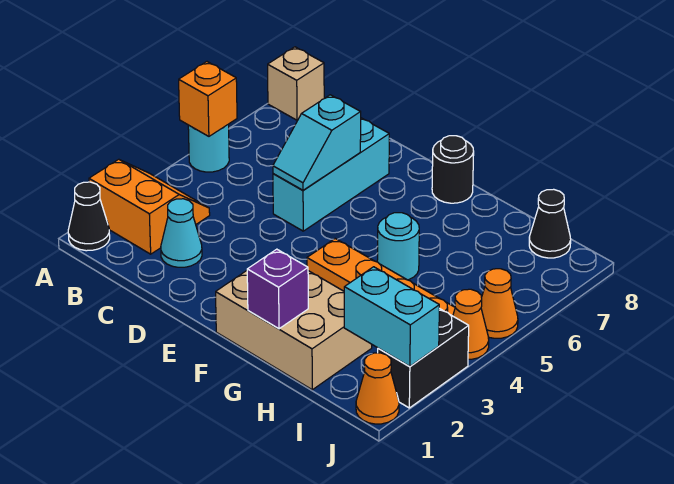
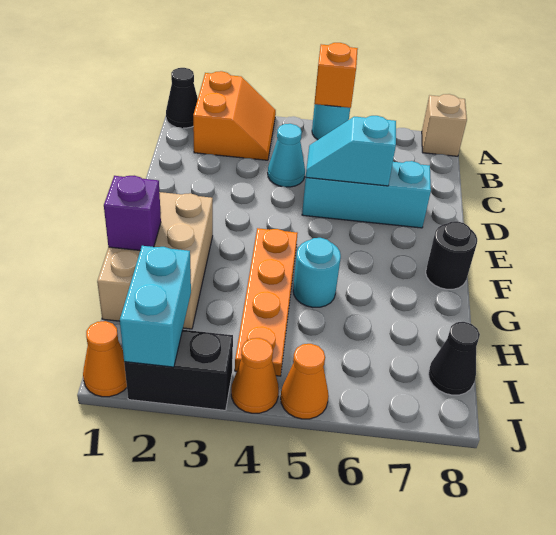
cyan 1x1 cone [161,199,202,267] -> cyan 1x1 cone moved to [268,124,305,187]

